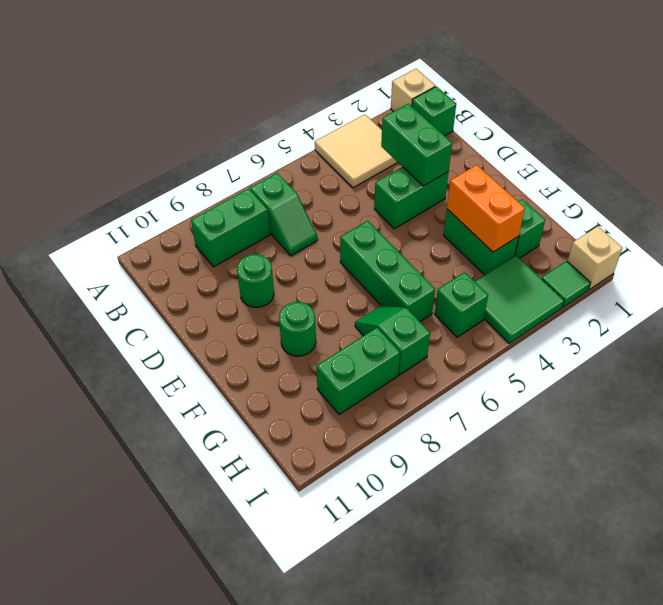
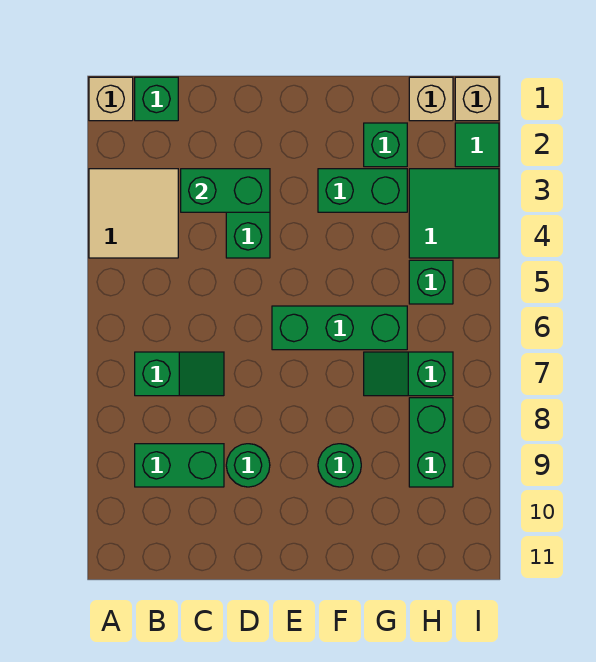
green 1x2 brick [191,189,270,267] -> green 1x2 brick turned to [135,444,224,487]
orange 1x2 brick [447,165,525,252] -> none
none -> tan 1x1 brick [409,77,453,121]

